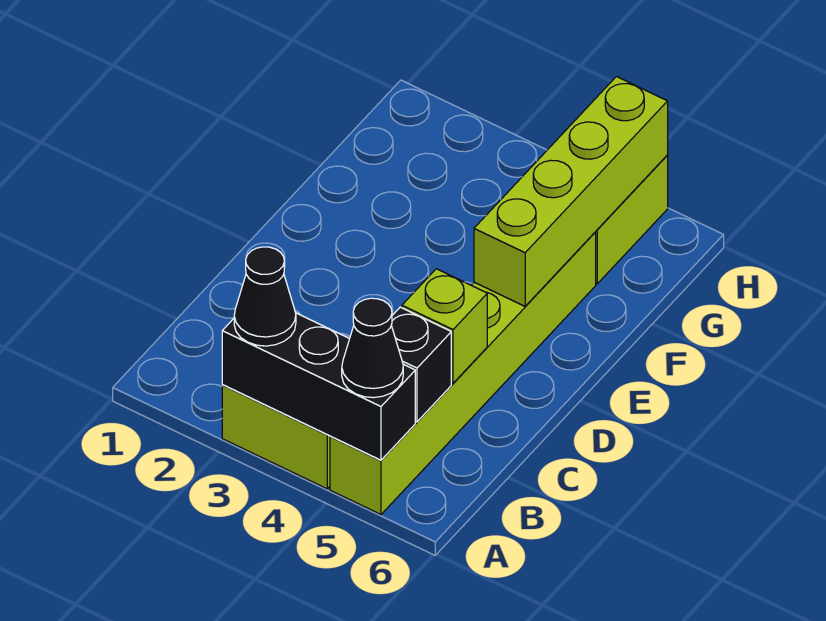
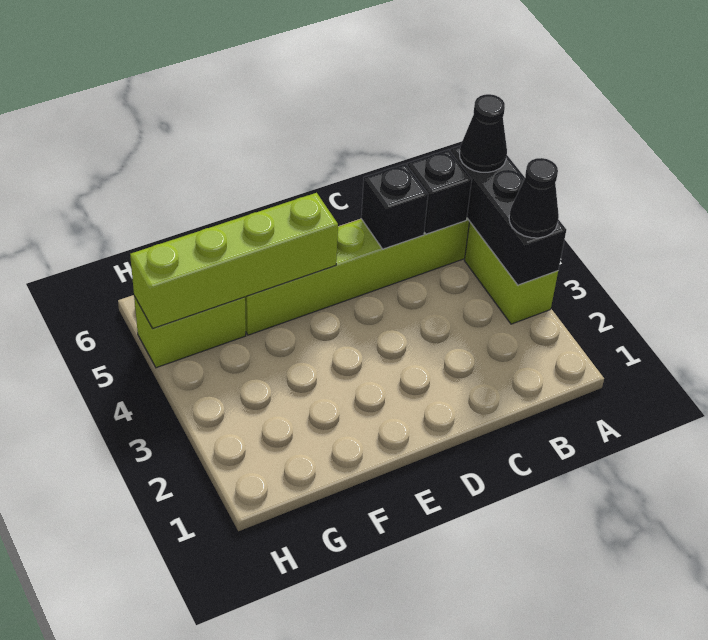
lime 1x1 brick [402,269,487,383] -> black 1x1 brick [361,164,428,249]

